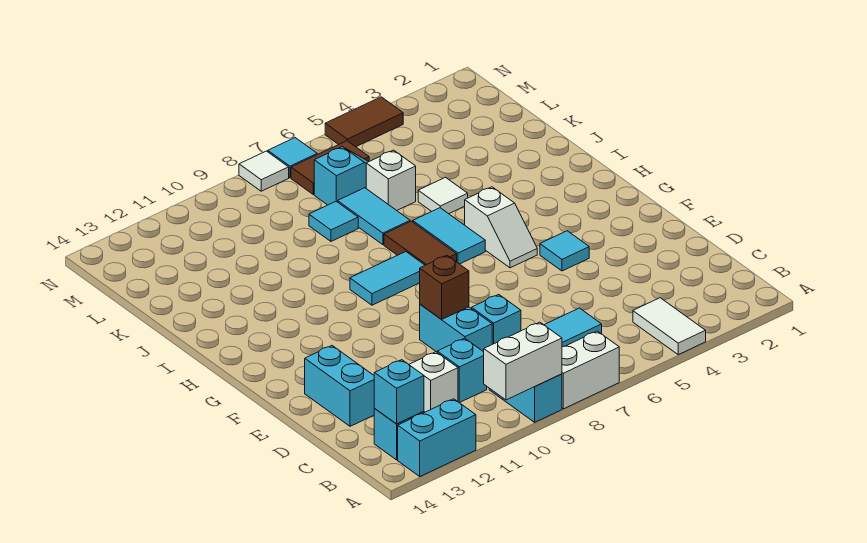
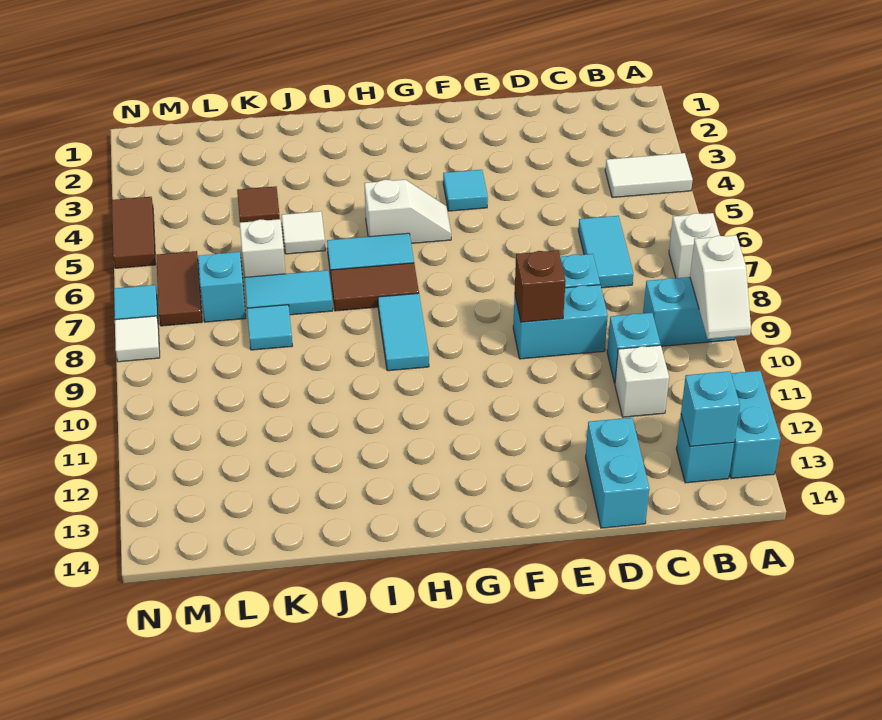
white 1x2 brick [562,331,619,409] -> white 1x1 brick [669,213,720,278]
white 1x2 brick [484,322,562,400] -> white 1x2 slope [690,235,751,339]
cyan 1x2 brick [305,346,375,426] -> cyan 1x2 brick turned to [586,418,649,528]
none -> brown 1x1 tile [237,186,280,222]

